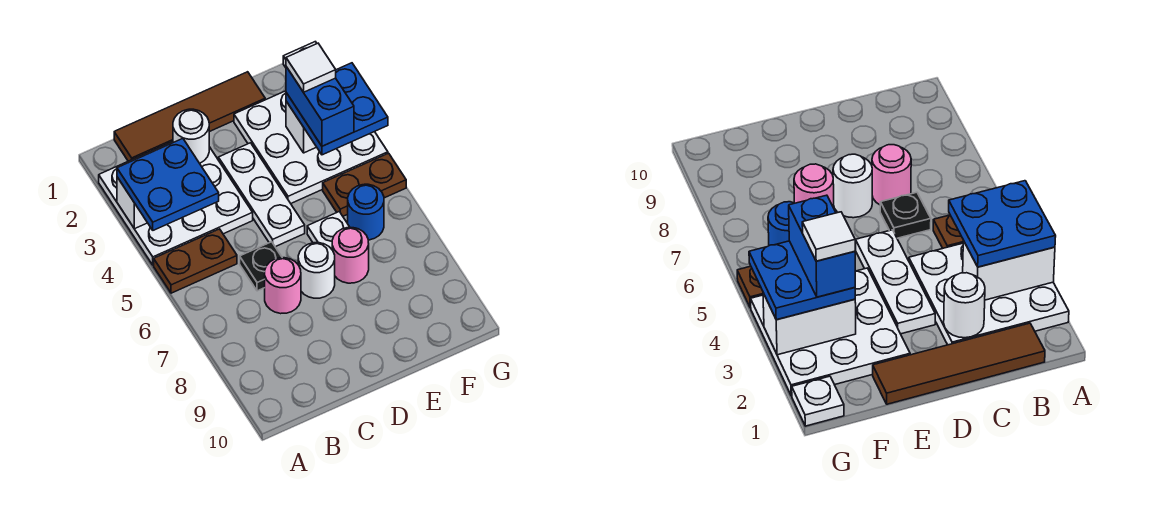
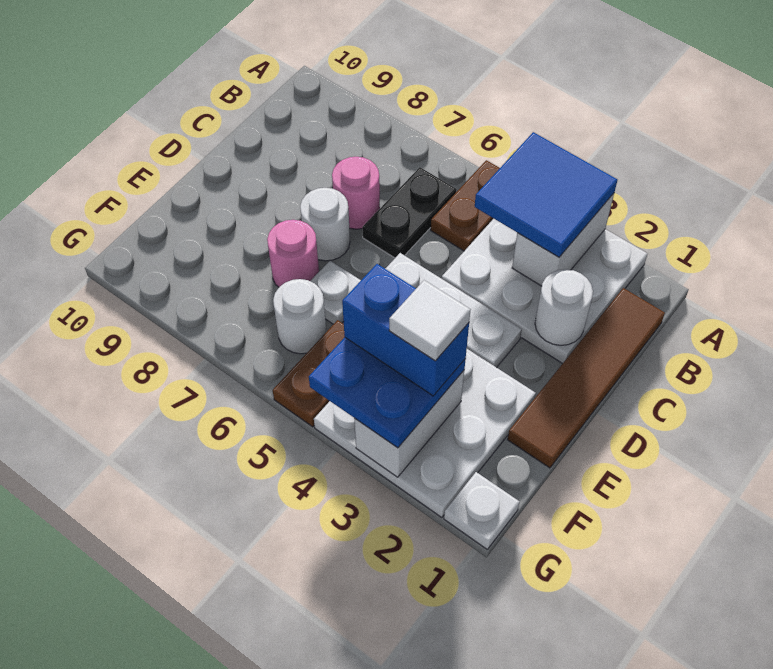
blue 2x2 plate [117,139,219,230] -> blue 2x2 tile [475,132,617,257]
black 1x1 plate [240,242,282,291] -> black 1x2 plate [362,167,457,258]
blue 1x1 round brick [348,184,384,240] -> white 1x1 round brick [273,279,326,354]

